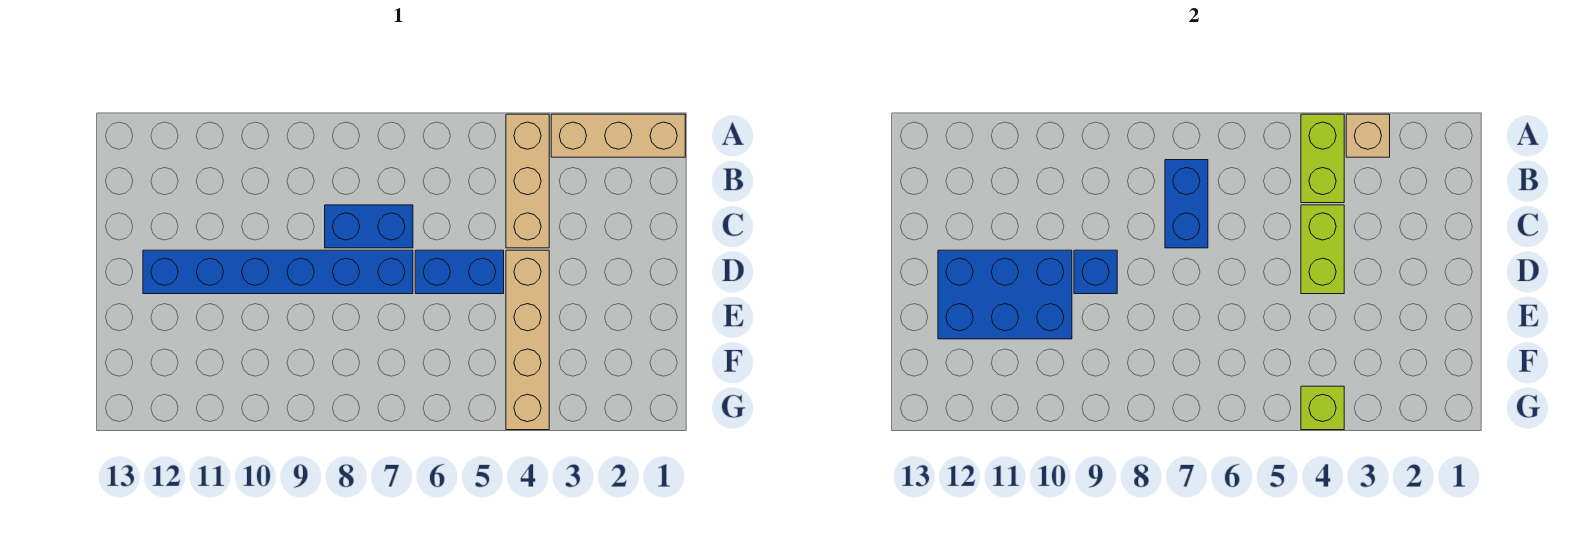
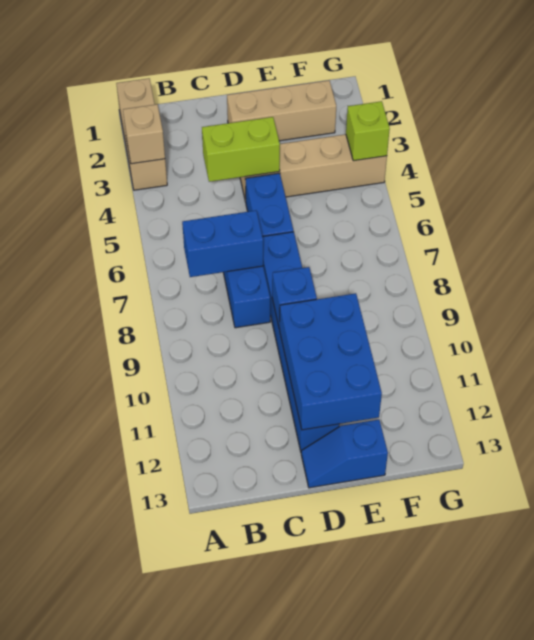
tan 1x3 brick [506,114,549,248] -> tan 1x3 brick moved to [227,80,336,141]
lime 1x2 brick [1301,114,1344,203] -> none
none -> blue 1x2 slope [301,420,388,488]

